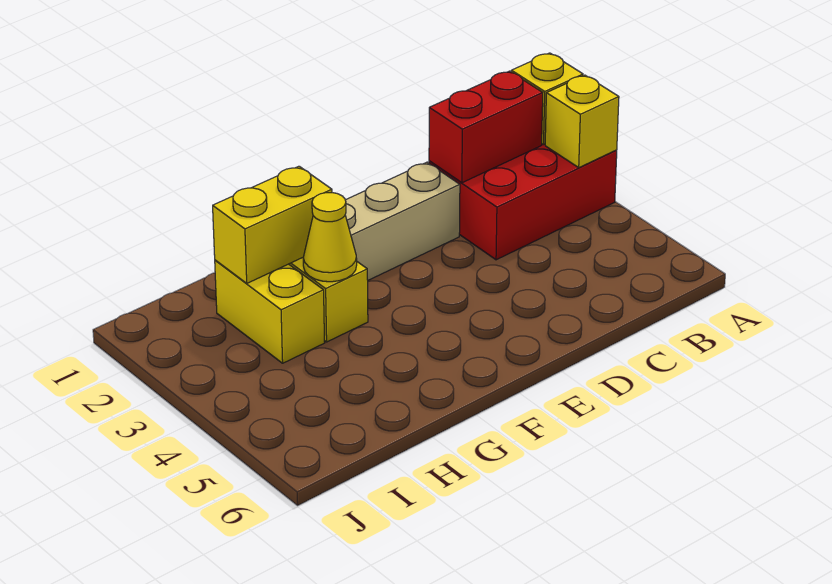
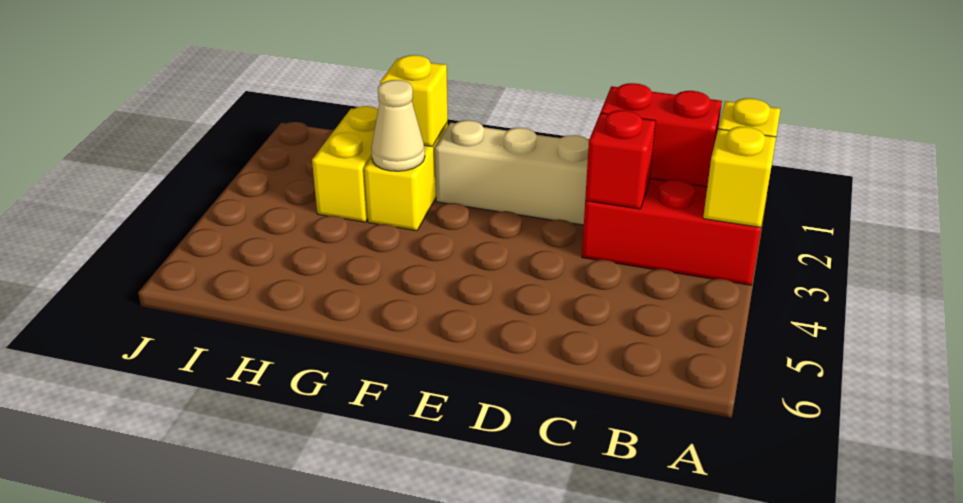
none -> red 1x1 brick [585,110,656,209]
yellow 1x2 brick [213,166,332,283] -> yellow 1x1 brick [380,55,448,146]
yellow 1x1 cone [303,193,357,282] -> tan 1x1 cone [371,80,425,171]

